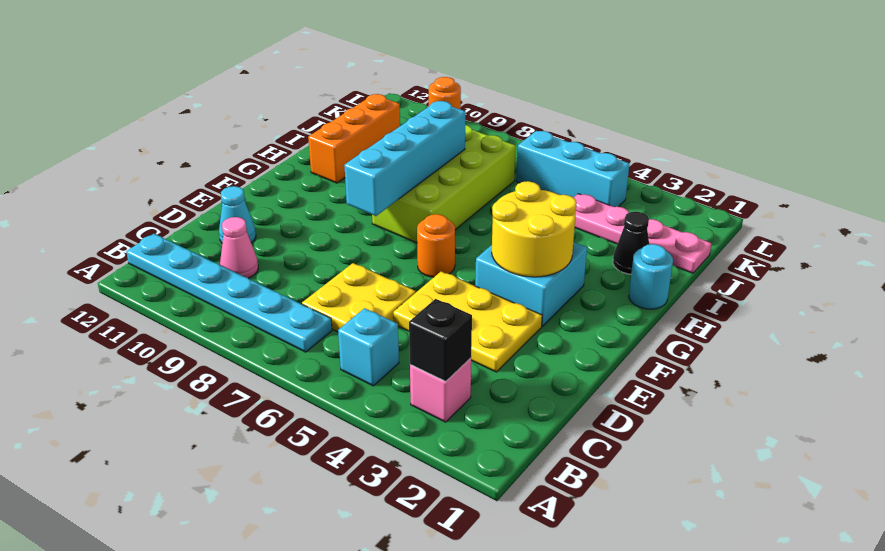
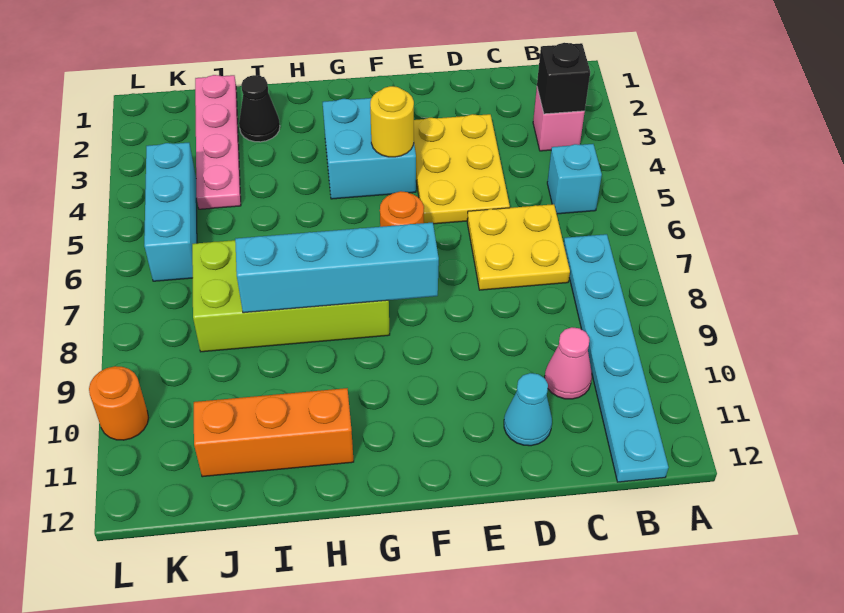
yellow 2x2 round brick [492,181,577,277] -> yellow 1x1 round brick [370,86,414,157]
cyan 1x1 round brick [629,244,673,309] -> none

